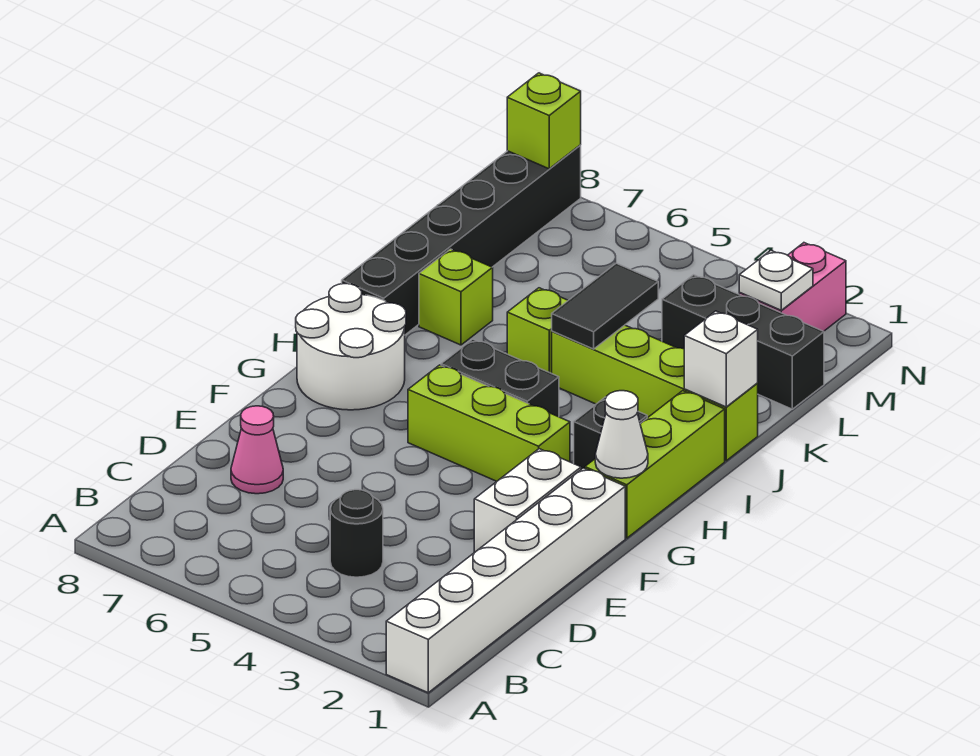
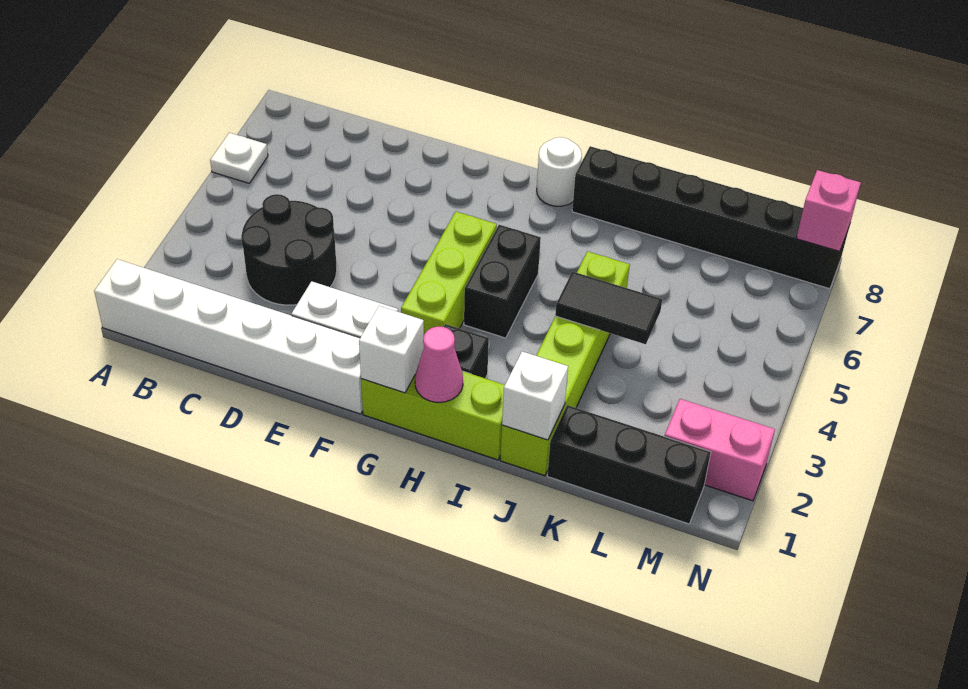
black 1x1 round brick [330,490,383,577] -> black 2x2 round brick [241,194,337,305]
pink 1x1 cone [231,406,283,494] -> pink 1x1 cone moved to [415,327,463,402]
white 1x1 cone [595,391,648,478] -> white 1x1 brick [359,306,424,393]
white 2x2 round brick [296,284,406,410] -> white 1x1 round brick [537,137,582,206]
lime 1x1 brick [419,249,493,345] -> none
black 1x3 brick [662,275,824,409] -> black 1x3 brick turned to [547,405,711,524]
white 1x1 plate [739,250,813,310] -> white 1x1 plate moved to [210,133,268,183]
lime 1x1 brick [507,73,581,169] -> pink 1x1 brick [796,170,861,252]

